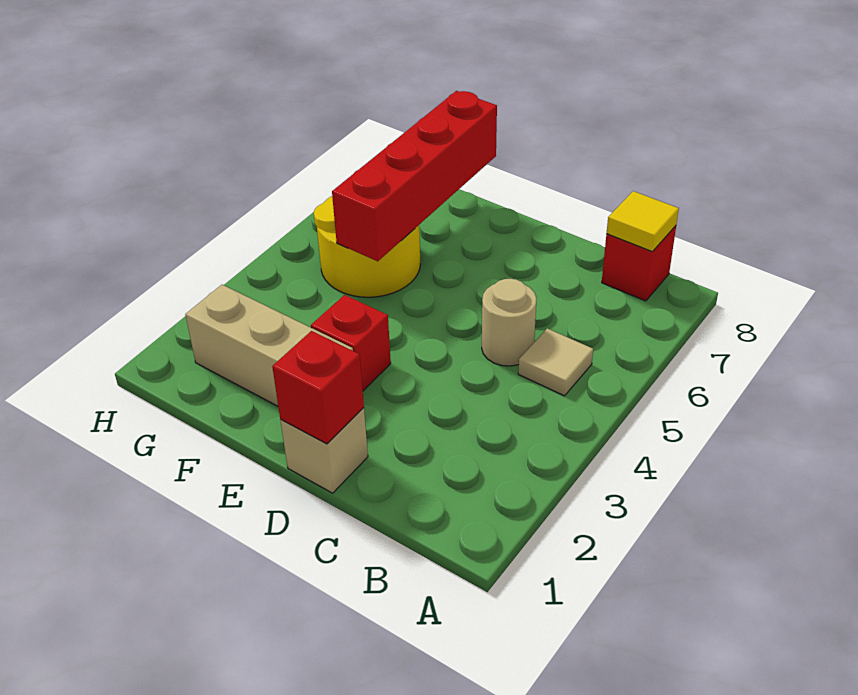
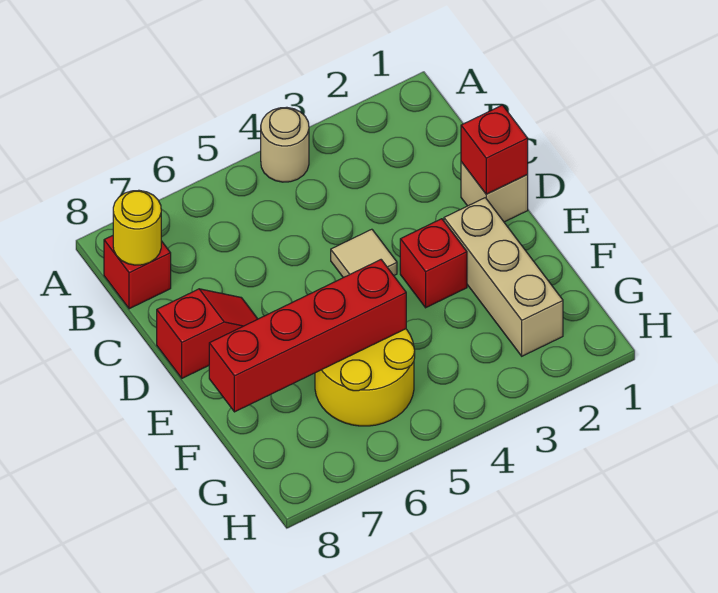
tan 1x1 tile [518,328,593,396] -> tan 1x1 tile moved to [331,229,397,278]
yellow 1x1 tile [607,191,679,251] -> yellow 1x1 round brick [113,190,161,265]
tan 1x1 round brick [482,279,537,366] -> tan 1x1 round brick moved to [261,107,309,182]
none -> red 1x2 slope [157,289,257,378]

